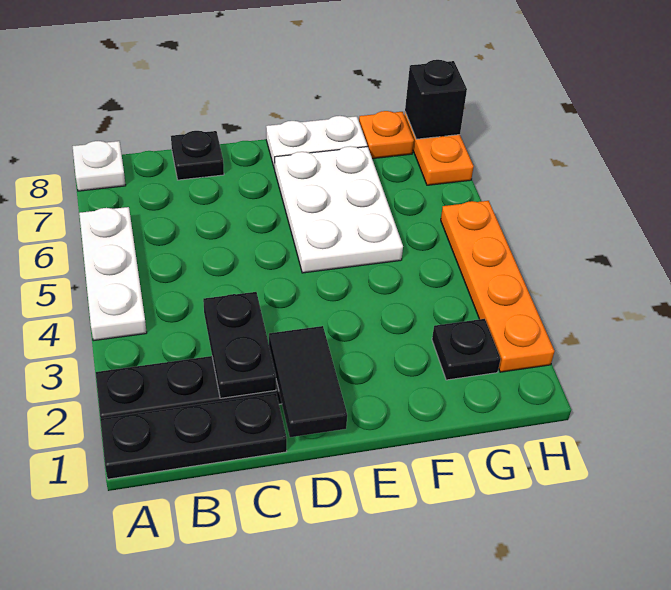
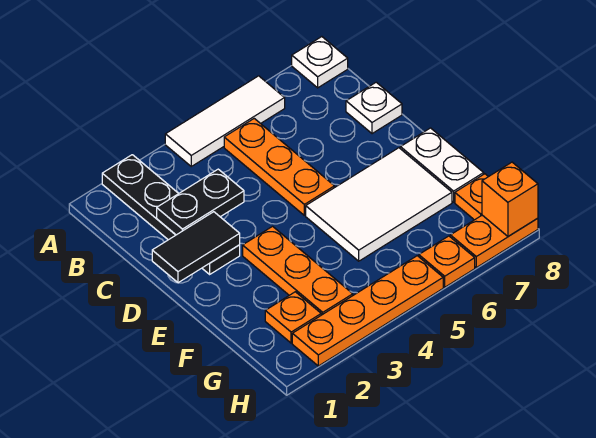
black 1x3 plate [100,393,287,479] -> none
white 1x3 plate [79,207,147,341] -> white 1x3 tile [165,76,285,166]
none -> orange 1x3 plate [224,119,334,215]
black 1x1 plate [171,131,224,180] -> white 1x1 plate [346,82,402,134]
none -> orange 1x3 plate [243,226,353,315]
white 2x3 plate [275,146,403,273] -> white 2x3 tile [306,148,452,261]
black 1x1 plate [432,319,501,380] -> orange 1x1 plate [265,292,321,343]
none -> orange 1x1 plate [419,236,475,287]
black 1x1 brick [405,60,467,139] -> orange 1x1 brick [482,162,538,236]

